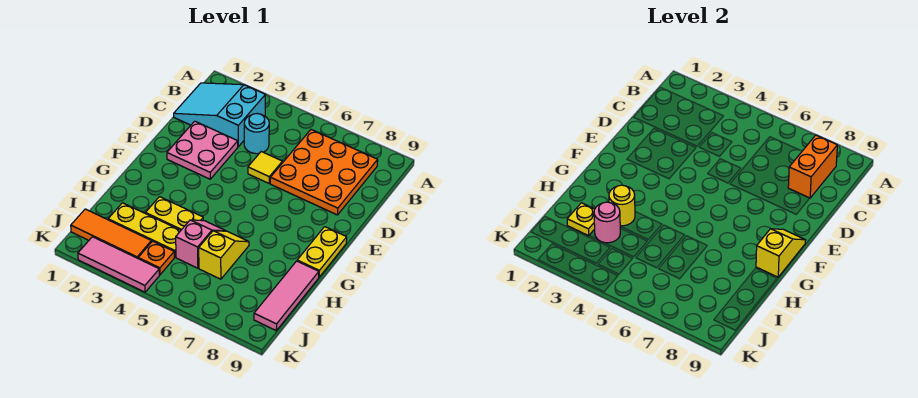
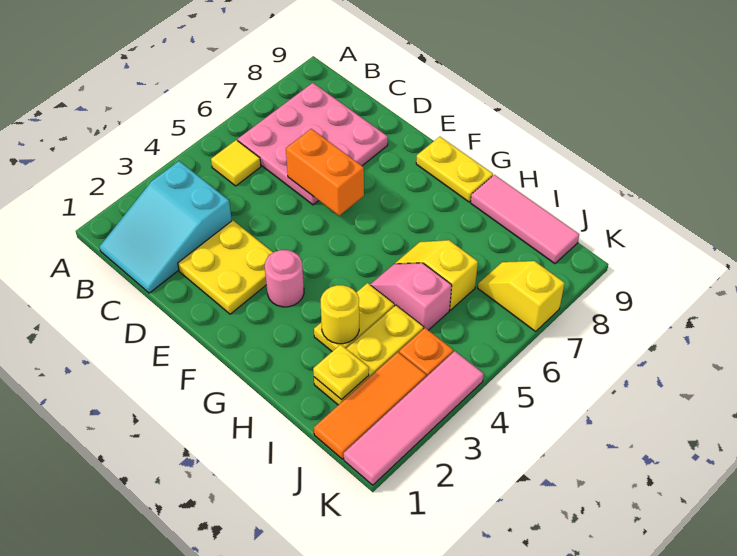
orange 3x3 plate [270,130,378,215] -> pink 3x3 plate [238,83,388,205]
orange 1x2 brick [788,135,837,198] -> orange 1x2 brick moved to [286,129,364,216]
cyan 1x1 round brick [244,114,269,154] -> none
pink 2x2 plate [167,121,238,179] -> yellow 2x2 plate [178,220,273,314]
yellow 1x1 tile [248,152,283,183] -> yellow 1x1 tile moved to [211,140,261,186]
yellow 1x2 slope [756,229,806,277] -> yellow 1x2 slope moved to [478,261,565,331]
pink 1x1 round brick [594,202,620,243] -> pink 1x1 round brick moved to [265,250,304,307]
pink 1x3 tile [78,237,159,292] -> pink 1x4 tile [344,351,484,485]

